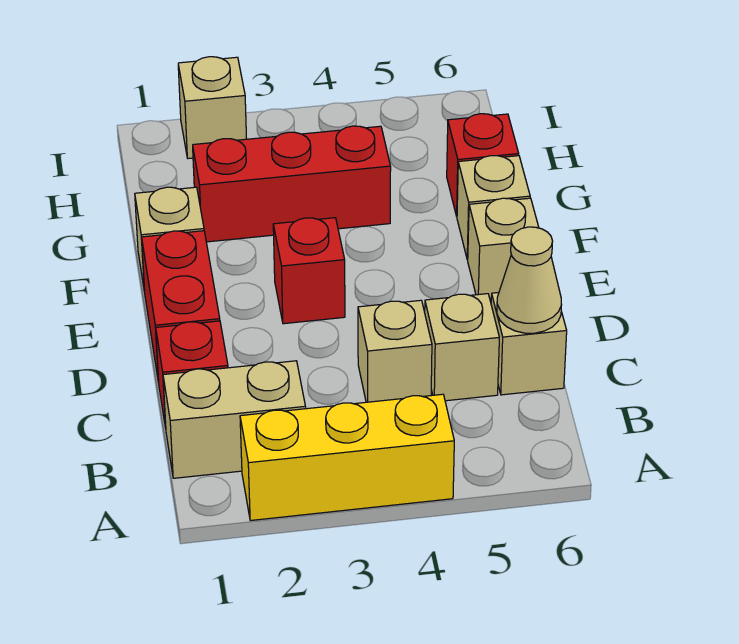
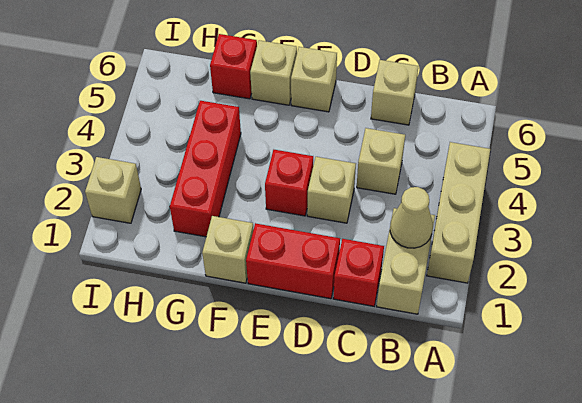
yellow 1x3 brick [240,394,454,521] -> tan 1x3 brick [427,142,490,283]
tan 1x1 brick [425,294,499,401] -> tan 1x1 brick moved to [307,157,356,223]
tan 1x1 cone [497,227,562,333] -> tan 1x1 cone moved to [390,187,433,248]

